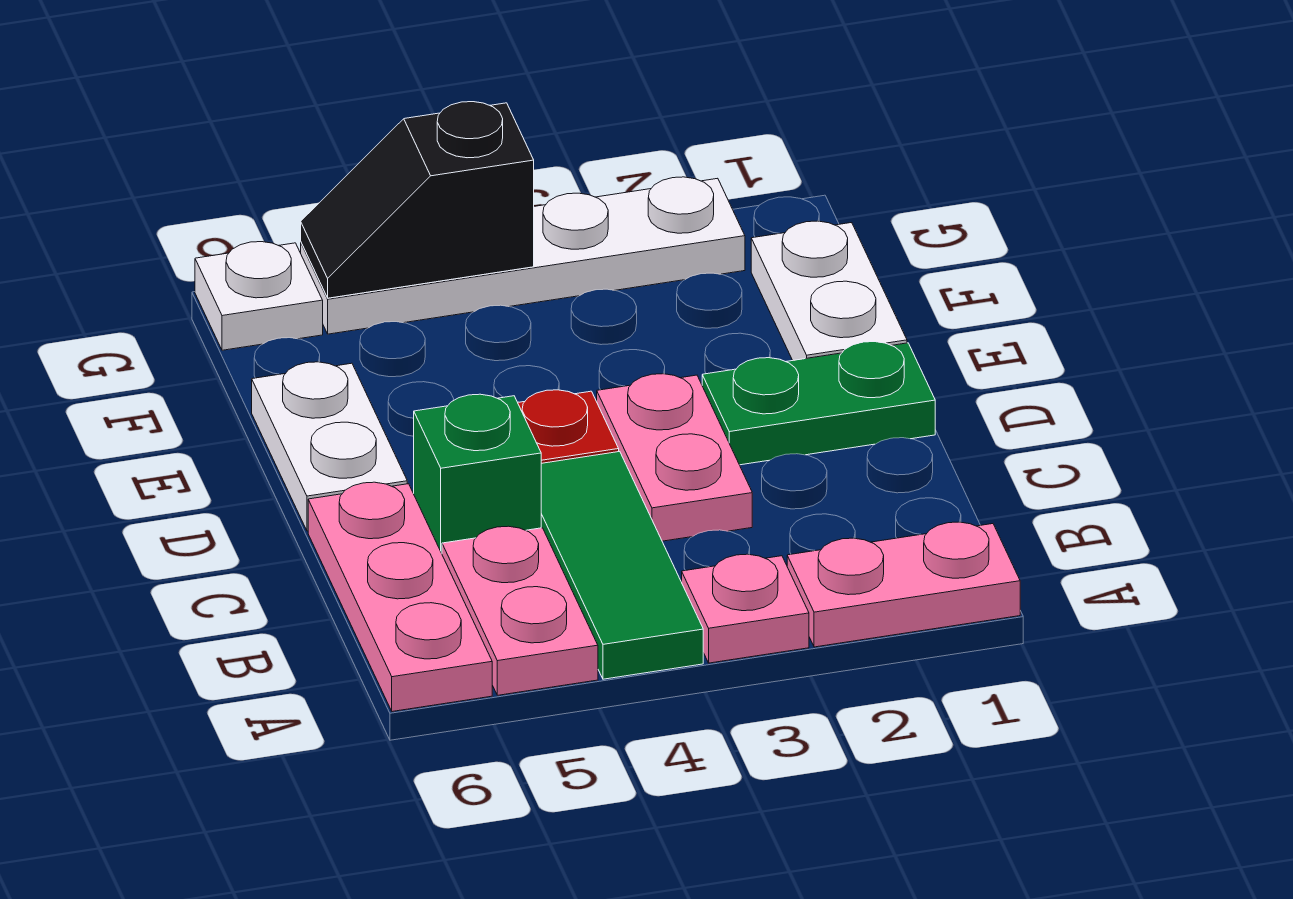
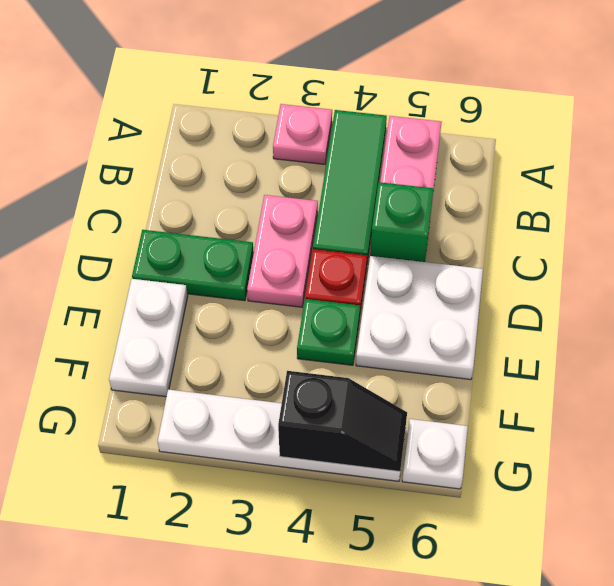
pink 1x2 plate [787,522,1020,647] -> none
pink 1x3 plate [308,482,492,712] -> none
white 1x2 plate [252,362,407,531] -> white 2x2 plate [356,256,483,380]
none -> green 1x1 plate [297,299,360,365]

